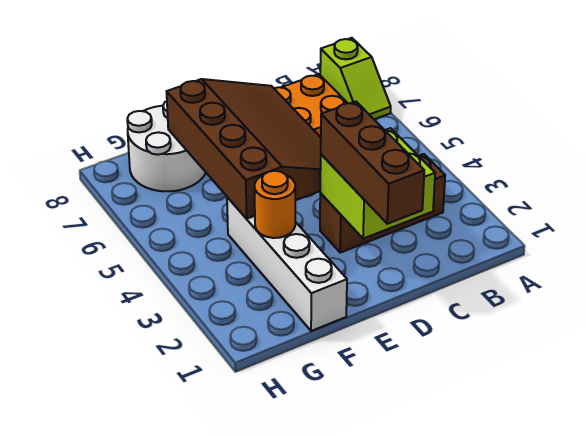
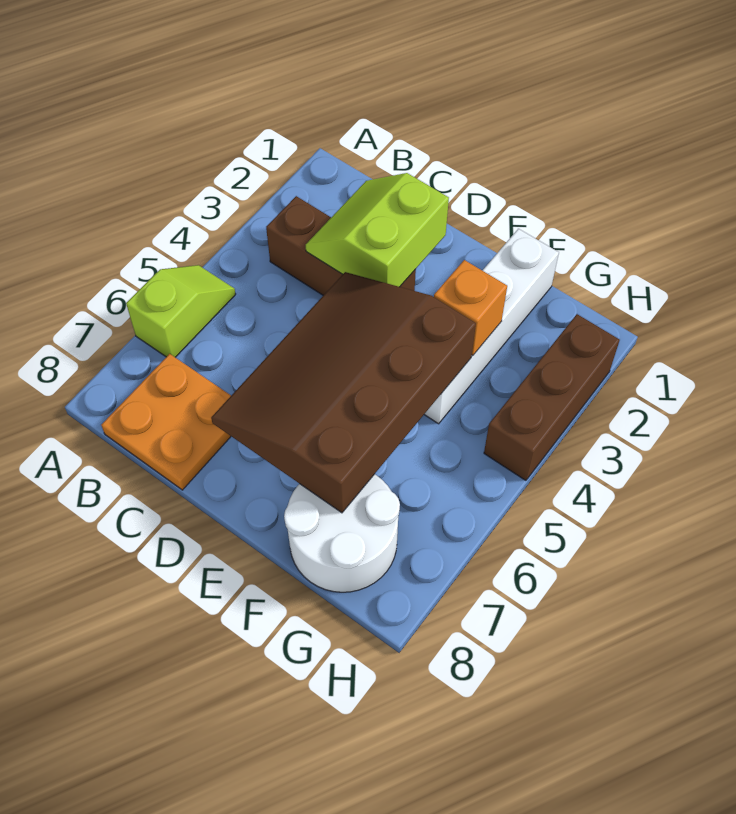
lime 1x2 slope [320,38,391,119] -> lime 1x2 slope moved to [126,265,236,357]
lime 2x2 brick [320,128,435,239] -> lime 2x2 slope [306,173,449,287]
brown 1x3 brick [321,101,424,224] -> brown 1x3 brick moved to [484,314,620,480]
orange 1x1 round brick [254,171,295,238] -> orange 1x1 brick [434,260,507,356]

